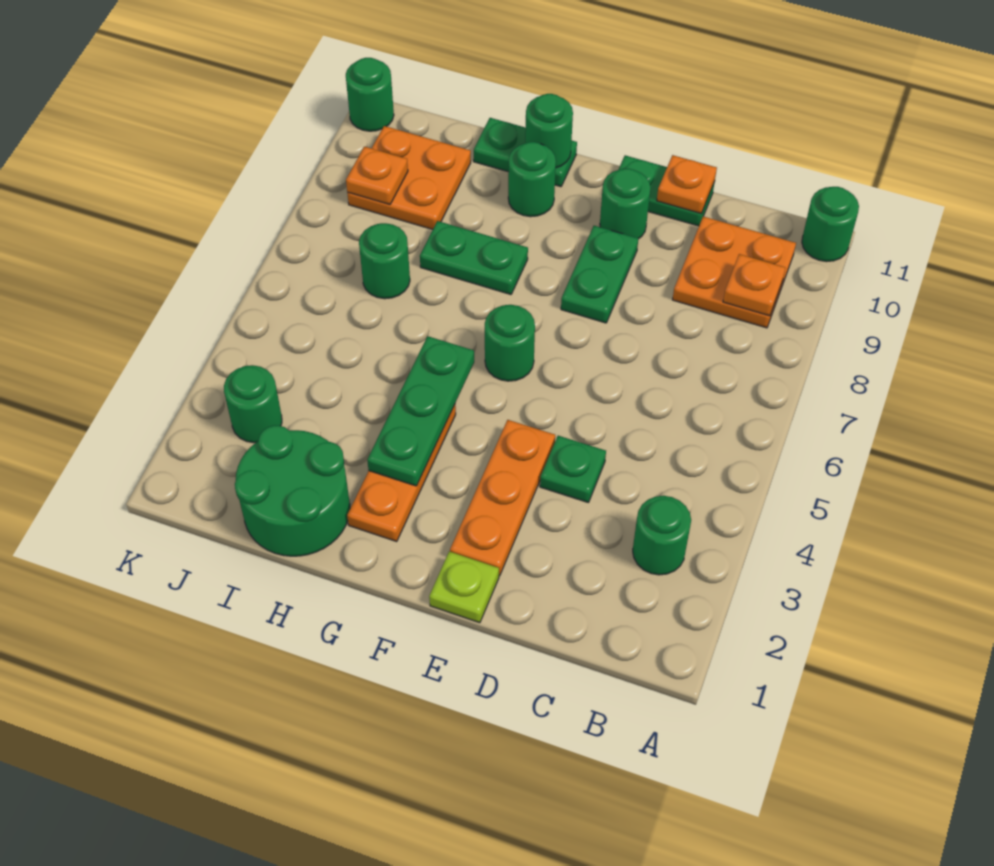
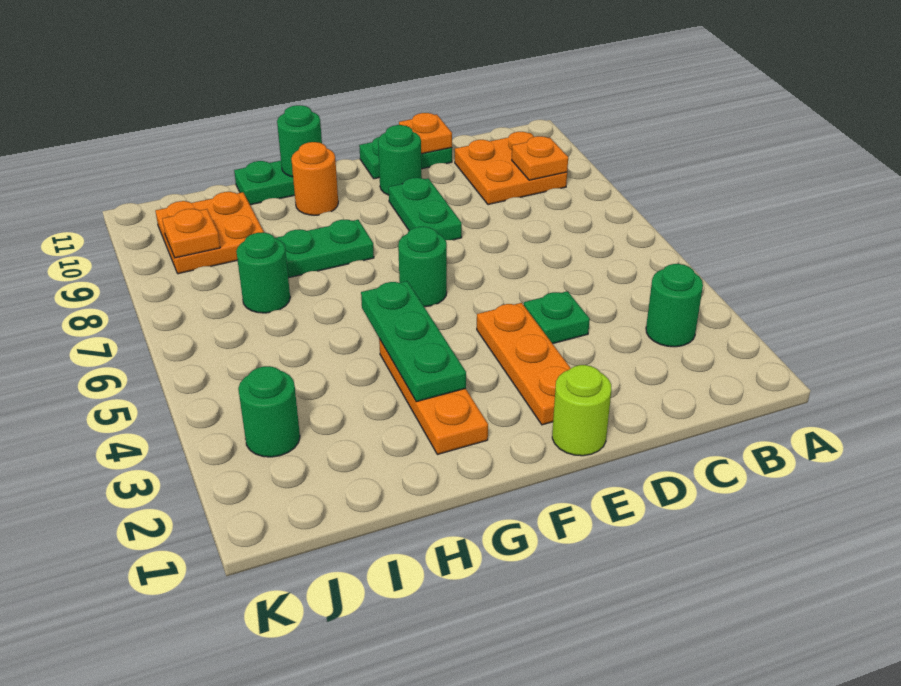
green 1x1 round brick [802,187,859,262] -> none
lime 1x1 plate [429,551,499,623] -> lime 1x1 round brick [552,365,611,456]
green 1x1 round brick [508,142,556,217] -> orange 1x1 round brick [291,142,338,215]
green 2x2 round brick [235,425,350,556] -> none
green 1x1 round brick [346,58,394,131] -> none

